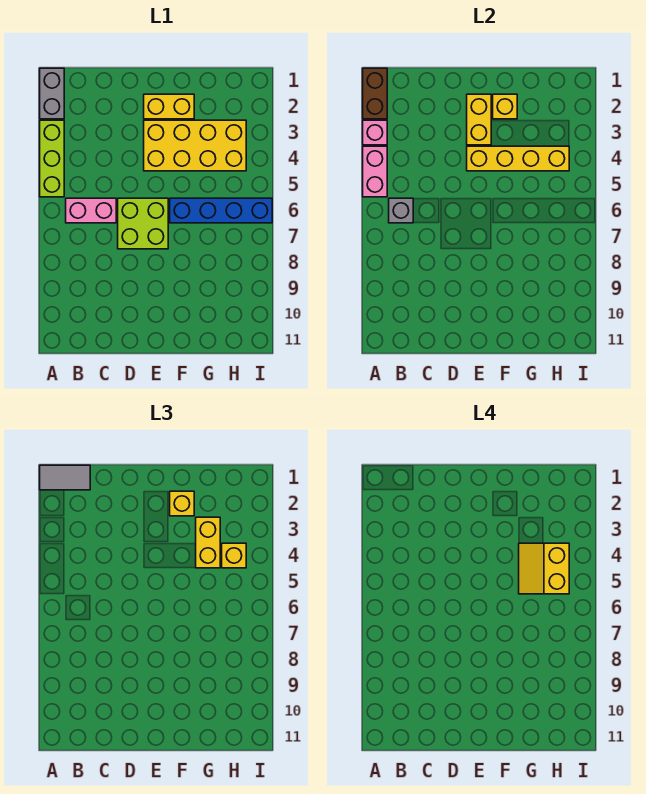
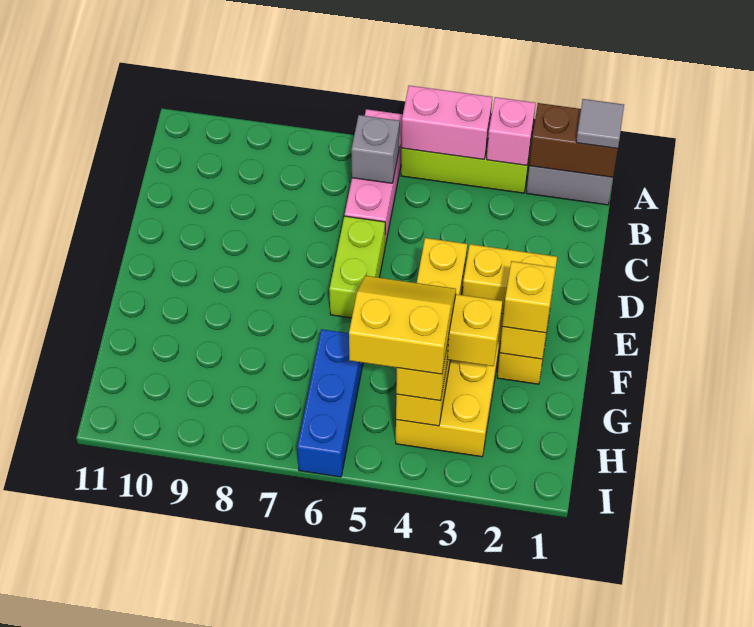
grey 1x2 tile [40,465,90,490] -> grey 1x1 tile [576,99,624,148]
pink 1x2 brick [66,198,116,223] -> pink 1x3 brick [345,109,403,246]
lime 2x2 brick [118,198,168,249] -> lime 1x2 brick [329,216,385,318]
blue 1x4 brick [170,198,272,223] -> blue 1x3 brick [297,329,363,477]

